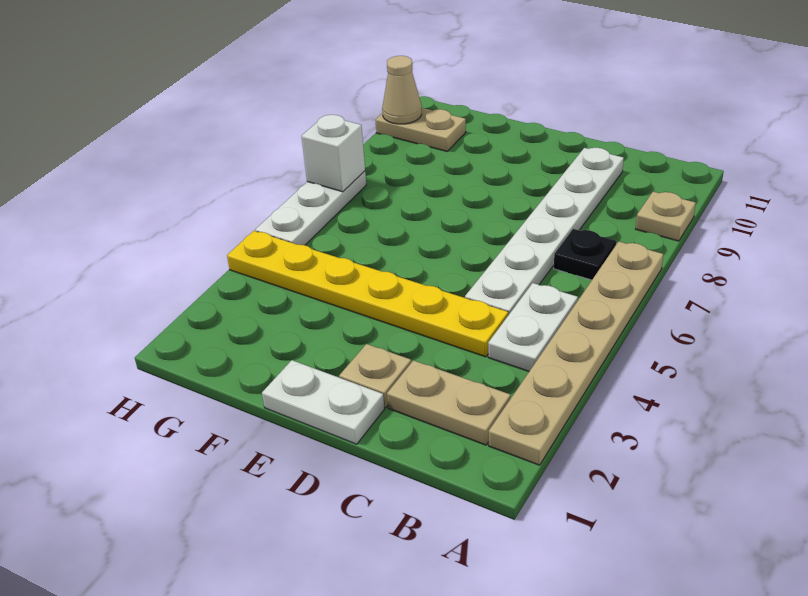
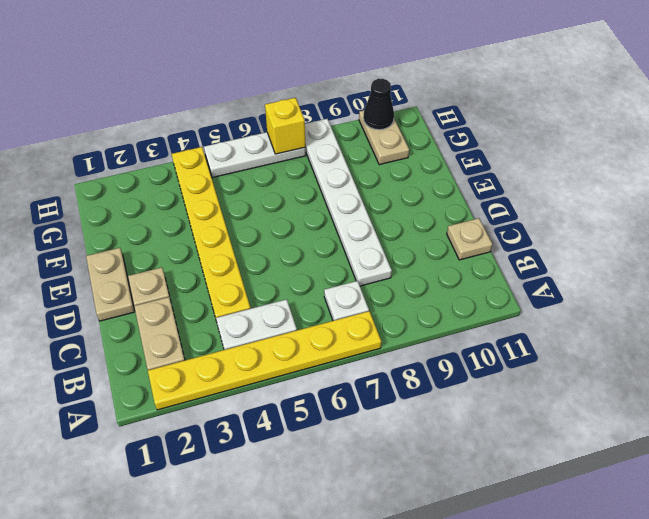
tan 1x6 plate [489,242,663,465] -> yellow 1x6 plate [148,311,381,410]
tan 1x1 plate [636,192,696,241] -> tan 1x1 plate moved to [447,218,492,260]
black 1x1 plate [554,229,616,280] -> white 1x1 plate [324,281,369,321]
white 1x6 plate [465,148,624,315] -> white 1x6 plate turned to [305,119,392,286]
white 1x2 plate [262,360,384,444] -> tan 1x2 plate [86,248,135,321]
white 1x1 brick [301,115,365,192] -> yellow 1x1 brick [265,98,305,154]
tan 1x1 cone [382,56,422,124] -> black 1x1 cone [363,79,394,130]

